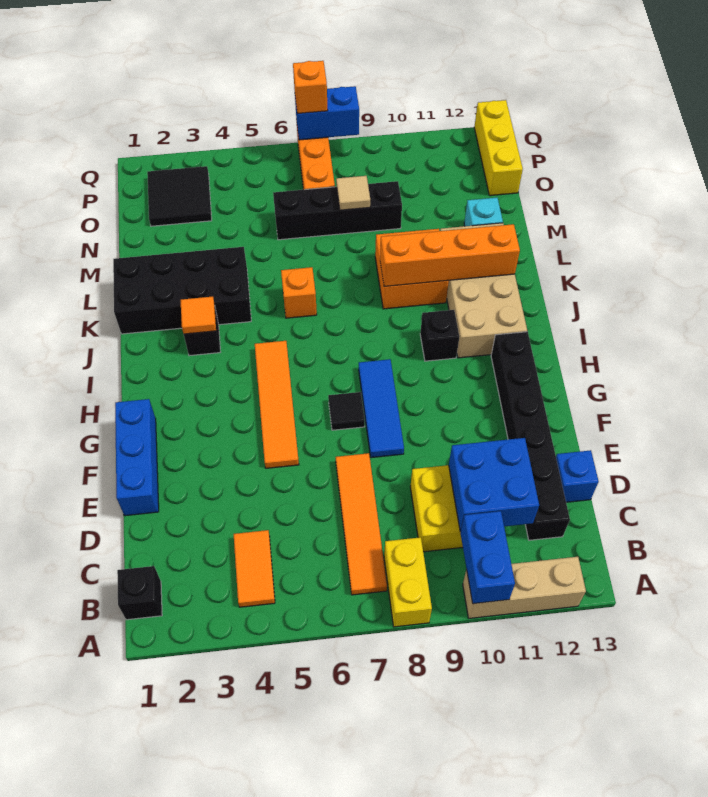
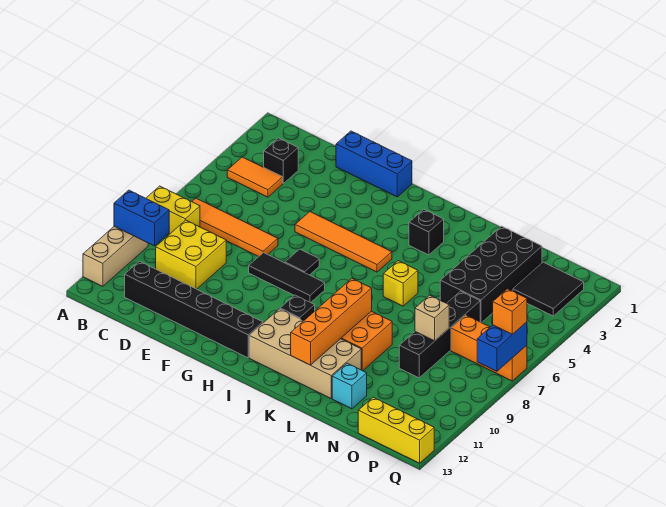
black 1x1 brick [117,566,162,620] -> black 1x1 brick moved to [264,138,298,183]
blue 2x2 brick [449,438,539,531] -> none
blue 1x1 brick [556,450,599,502] -> none
blue 1x3 tile [359,359,404,458] -> black 1x3 tile [249,253,325,303]
orange 1x1 tile [181,297,216,334] -> none
black 2x4 brick [113,247,251,334] -> black 2x4 brick moved to [440,226,542,323]
orange 1x1 brick [281,267,317,318] -> yellow 1x1 brick [383,261,418,306]
tan 1x1 tile [336,176,370,210] -> tan 1x1 brick [415,295,449,341]

